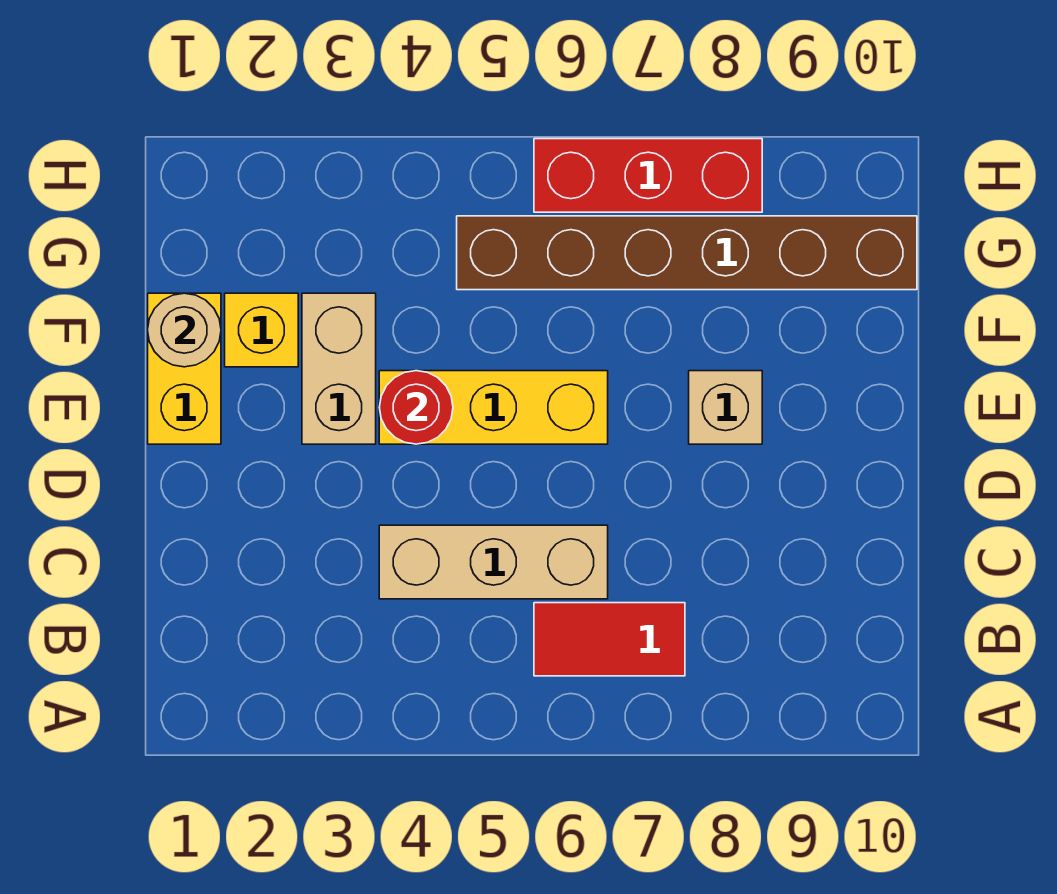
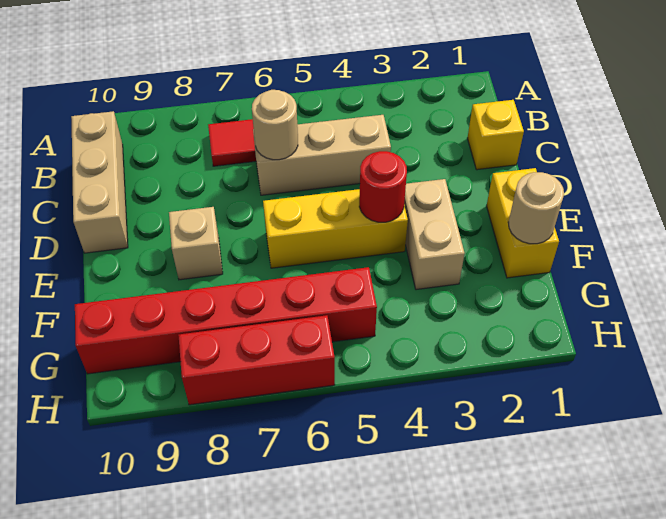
none -> tan 1x3 brick [71,111,128,253]
none -> tan 1x1 round brick [252,90,298,160]
yellow 1x1 brick [225,293,298,367] -> yellow 1x1 brick moved to [467,100,524,170]
brown 1x6 brick [457,216,917,290] -> red 1x6 brick [75,267,377,374]

